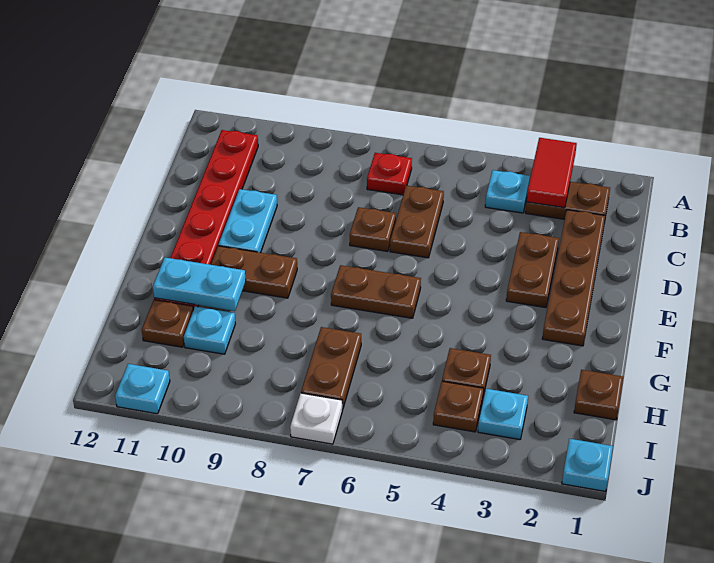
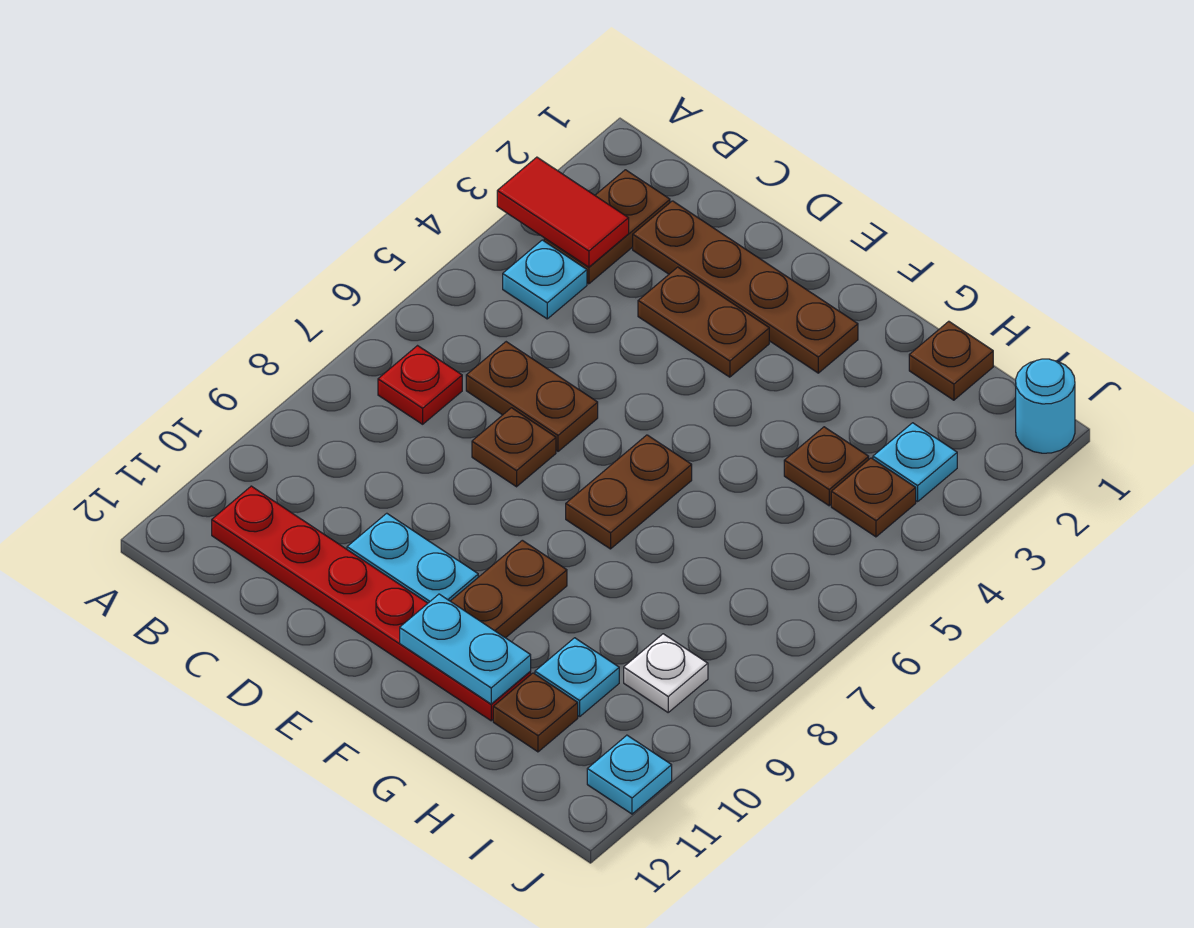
cyan 1x2 plate [153,257,246,311] -> cyan 1x2 plate turned to [400,594,531,704]
brown 1x2 plate [301,327,361,409] -> none
cyan 1x1 plate [562,439,613,492] -> cyan 1x1 round brick [1016,359,1075,453]
white 1x1 plate [290,393,342,444] -> white 1x1 plate moved to [624,634,708,712]

